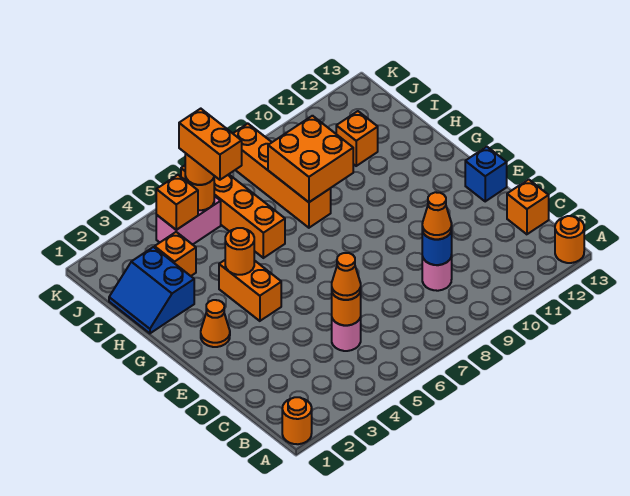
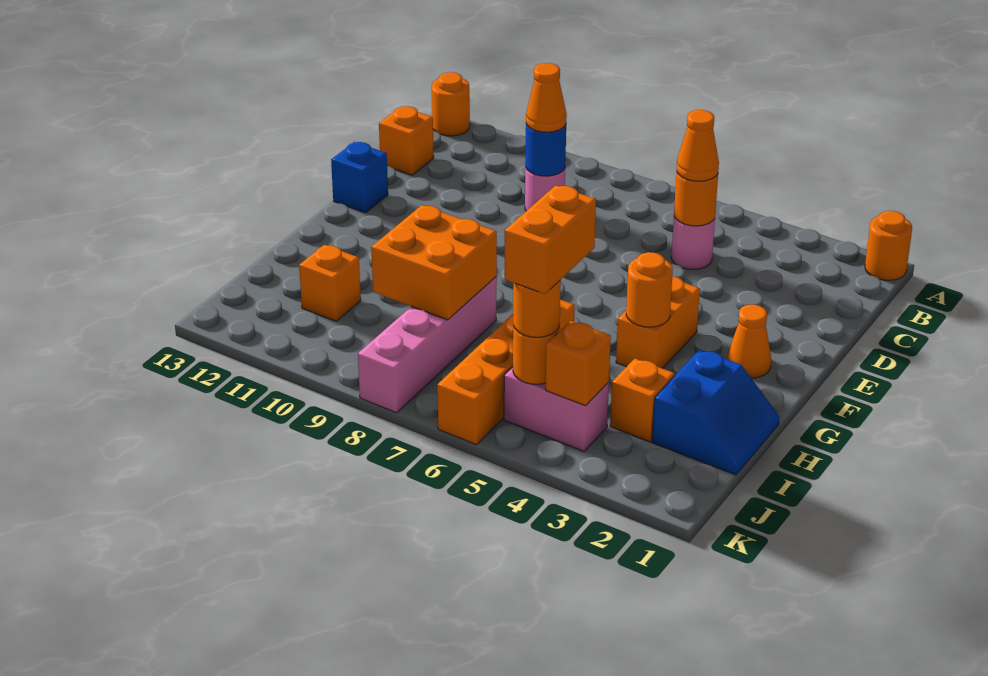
orange 1x4 brick [233,124,331,228] -> pink 1x4 brick [358,277,497,413]

